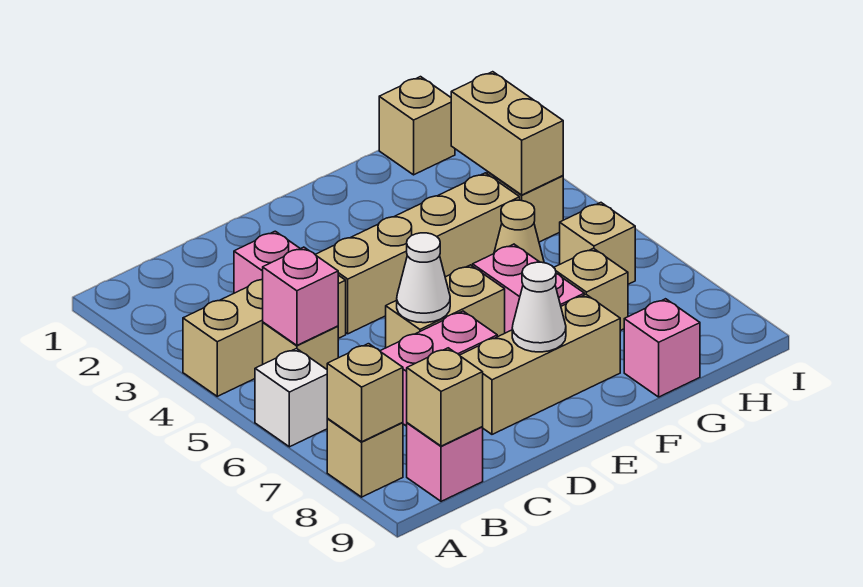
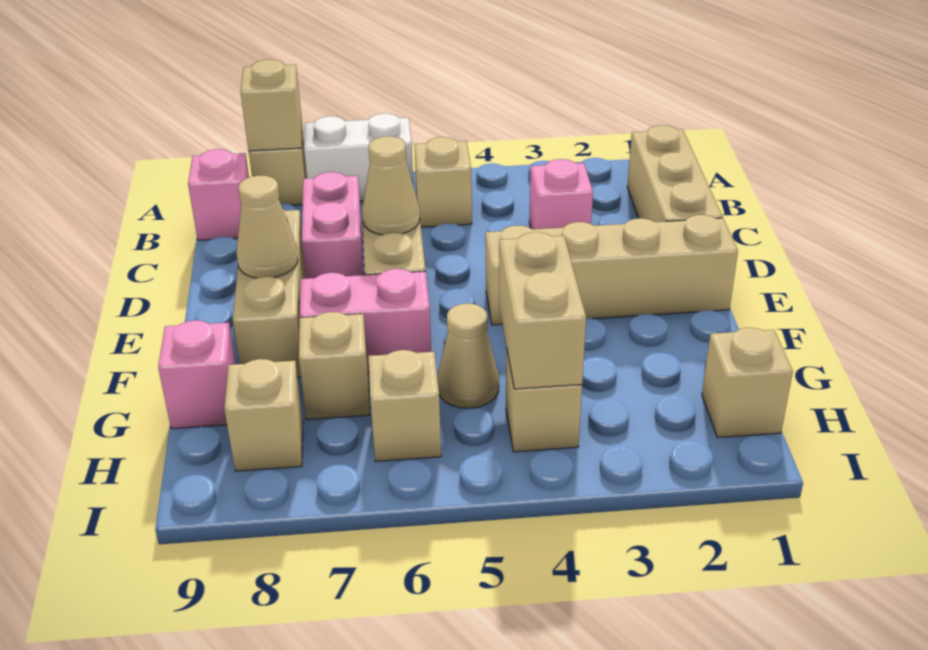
tan 1x3 brick [183,275,346,396] -> tan 1x3 brick moved to [627,125,722,222]
white 1x1 brick [255,349,327,447] -> white 1x2 brick [304,113,414,201]
pink 1x1 brick [263,247,338,345] -> none
tan 1x1 brick [407,348,483,446] -> tan 1x1 brick moved to [224,359,303,471]
tan 1x4 brick [315,173,520,334] -> tan 1x4 brick turned to [486,215,738,325]
white 1x1 cone [397,233,450,323] -> tan 1x1 cone [362,136,420,235]
white 1x1 cone [512,262,566,352] -> tan 1x1 cone [236,176,298,278]
tan 1x2 brick [451,72,563,195] -> tan 1x2 brick turned to [499,232,586,389]

